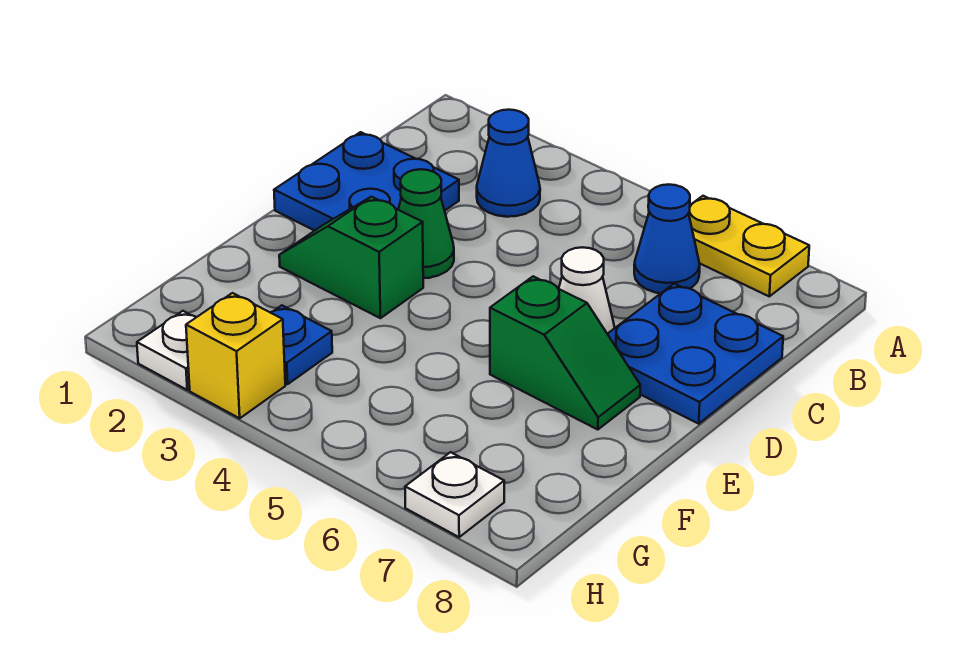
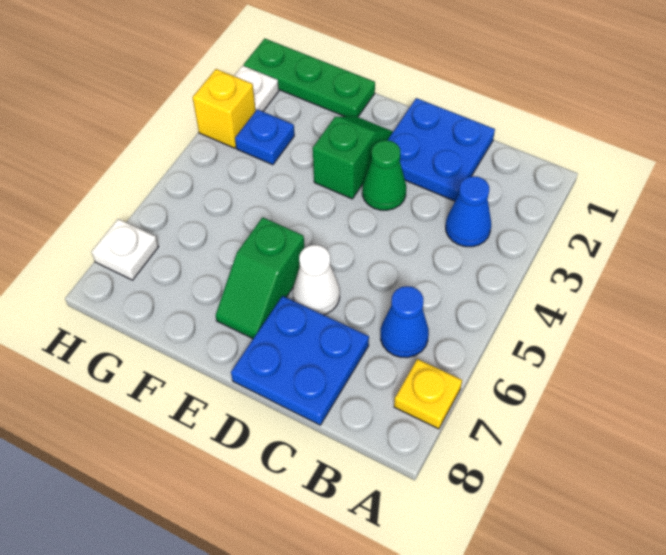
yellow 1x2 plate [689,196,809,296] -> yellow 1x1 plate [394,359,462,429]
none -> green 1x3 plate [244,39,375,117]

